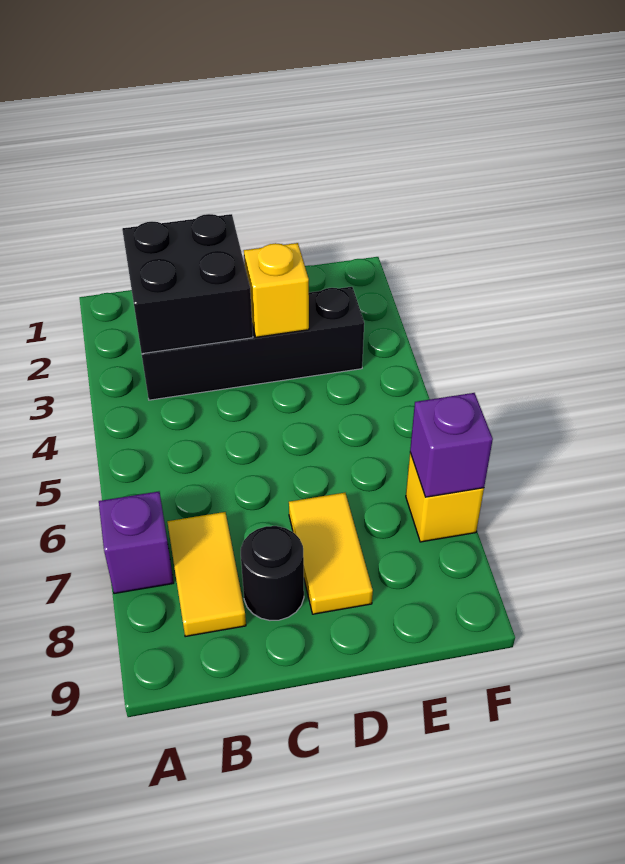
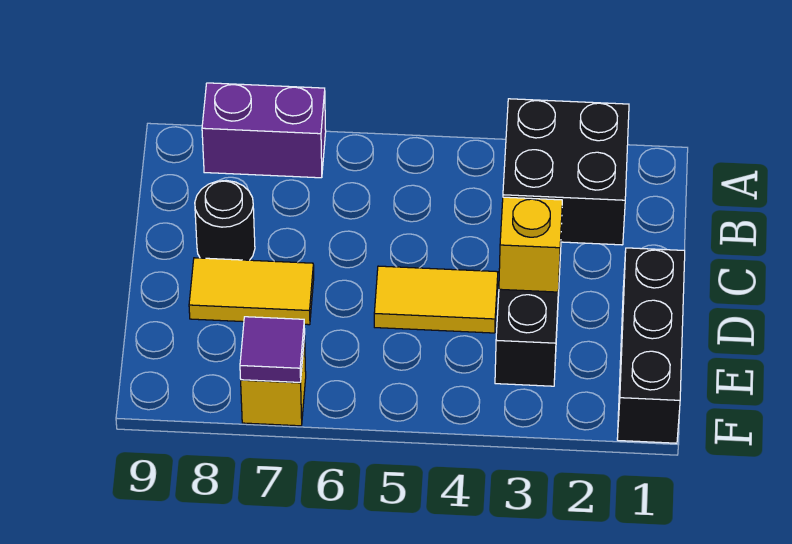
purple 1x1 brick [99,492,174,594] -> purple 1x2 brick [202,83,326,178]
yellow 1x2 tile [167,512,246,637] -> yellow 1x2 tile moved to [374,266,498,333]
none -> black 1x3 brick [617,248,685,443]
purple 1x1 brick [410,393,493,497] -> purple 1x1 tile [240,317,305,382]

